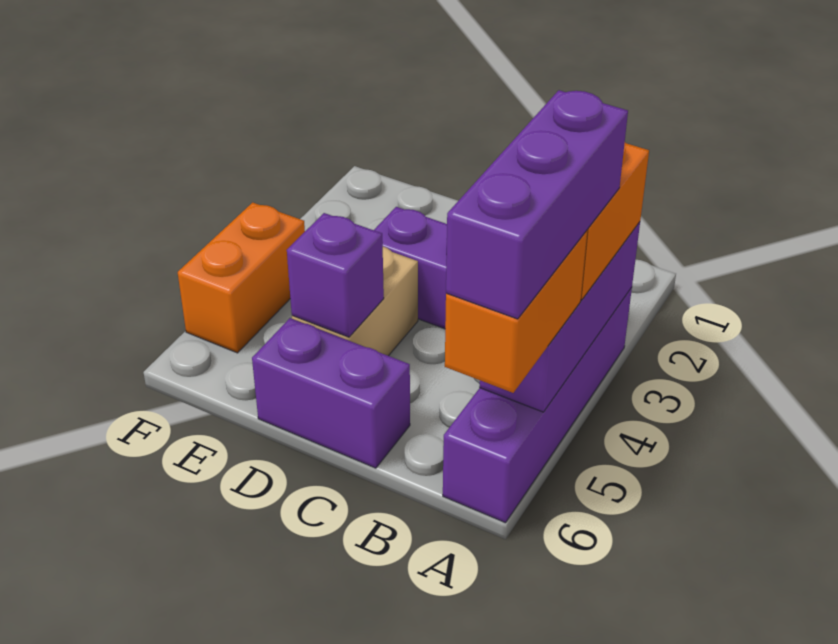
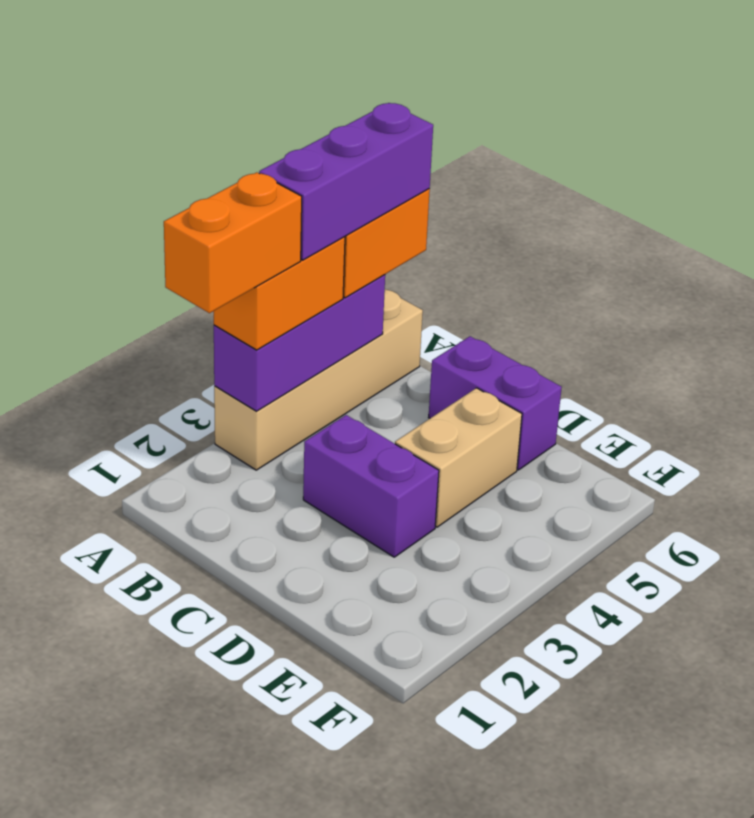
purple 1x4 brick [443,287,632,523] -> tan 1x4 brick [214,290,423,470]
purple 1x1 brick [287,213,384,337] -> none
orange 1x2 brick [178,202,305,353] -> orange 1x2 brick moved to [164,172,302,313]

